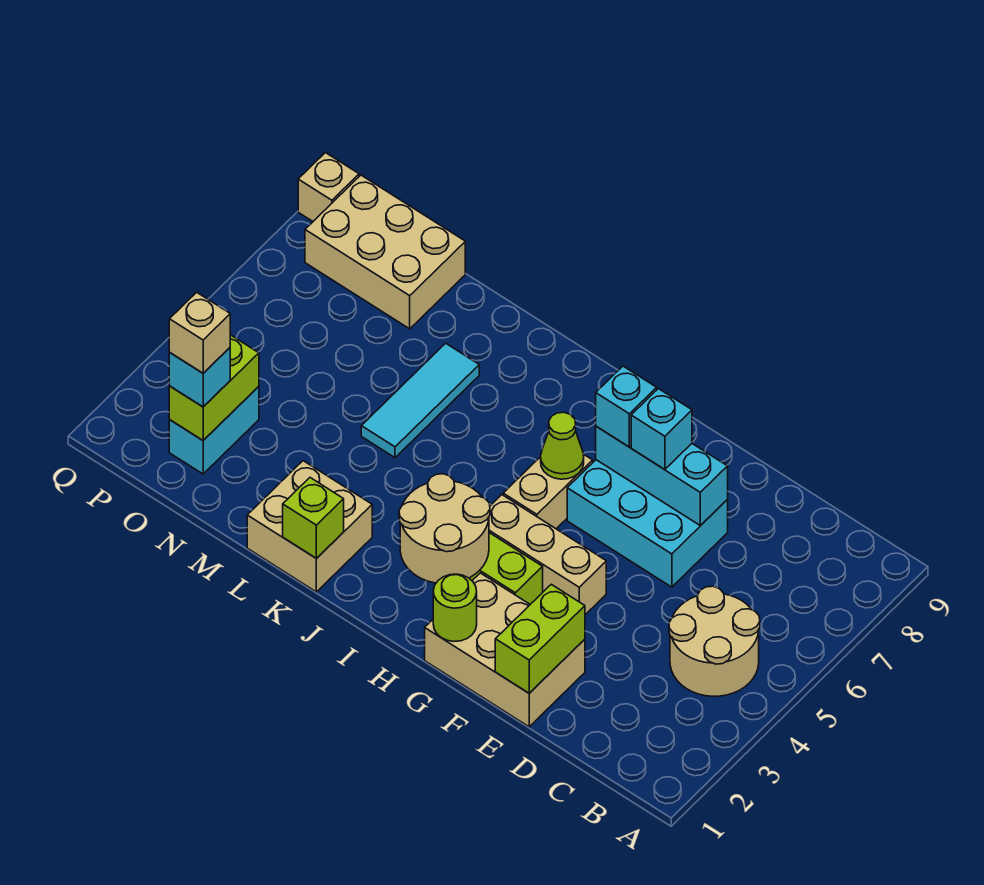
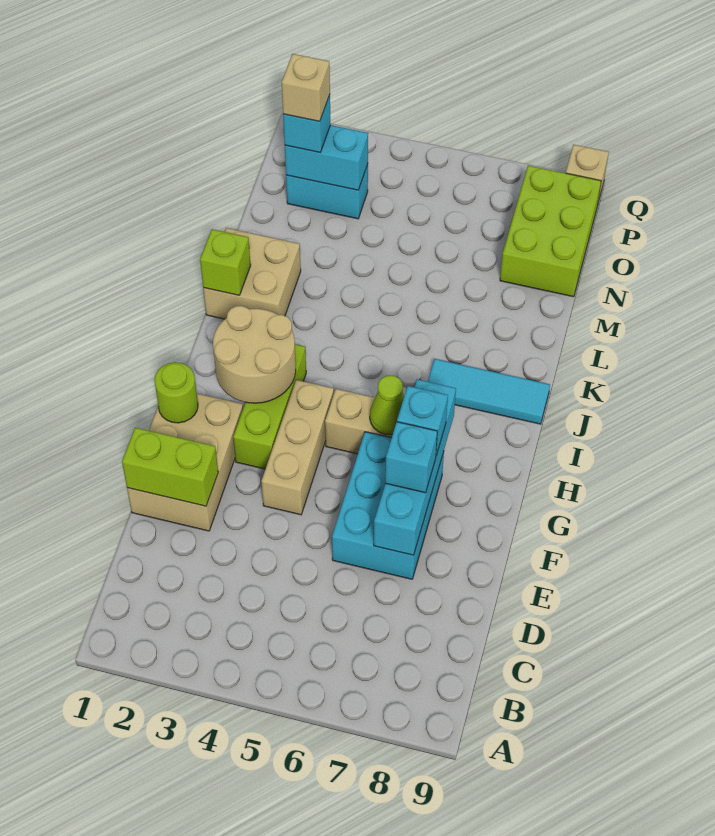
tan 2x2 round brick [669,586,760,696] -> none
cyan 1x3 brick [596,426,728,526] -> cyan 1x4 brick [374,380,456,555]
cyan 1x3 tile [361,343,479,458] -> cyan 1x3 tile moved to [428,359,550,424]
tan 2x3 brick [305,175,465,329] -> lime 2x3 brick [500,166,601,297]
lime 1x2 brick [169,335,259,440] -> cyan 1x2 brick [285,125,368,190]

